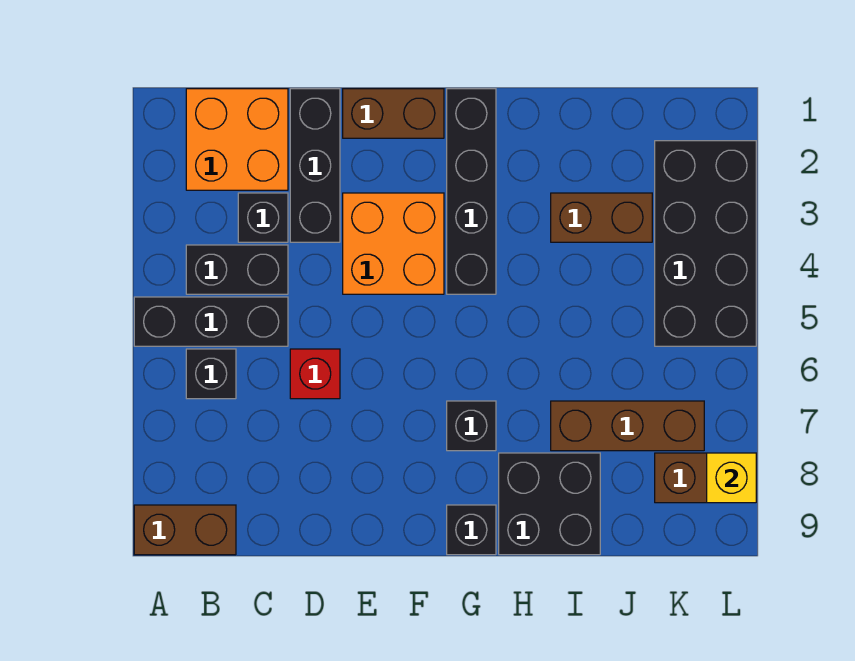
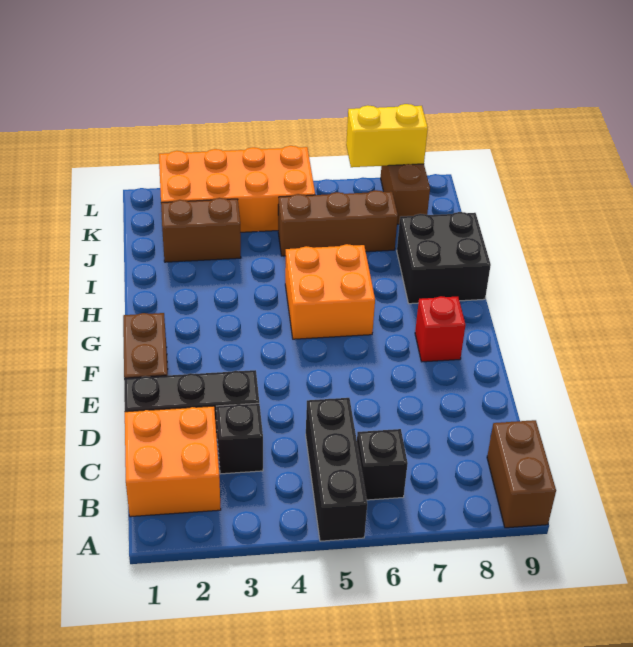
black 1x2 brick [186,245,288,294] -> none
red 1x1 brick [290,349,340,399] -> red 1x1 brick moved to [415,296,465,362]
orange 2x2 brick [343,193,444,294] -> orange 2x2 brick moved to [285,244,375,339]
black 1x4 brick [447,89,496,294] -> none
black 1x1 brick [447,401,496,451] -> none
black 1x1 brick [447,505,496,555] -> none
brown 1x2 brick [551,193,652,242] -> brown 1x2 brick turned to [161,198,241,262]
brown 1x3 brick [551,401,704,451] -> brown 1x3 brick turned to [278,190,398,256]
black 2x4 brick [655,141,756,346] -> orange 2x4 brick [159,146,315,232]
yellow 1x1 brick [707,453,756,503] -> yellow 1x2 brick [346,104,428,167]

